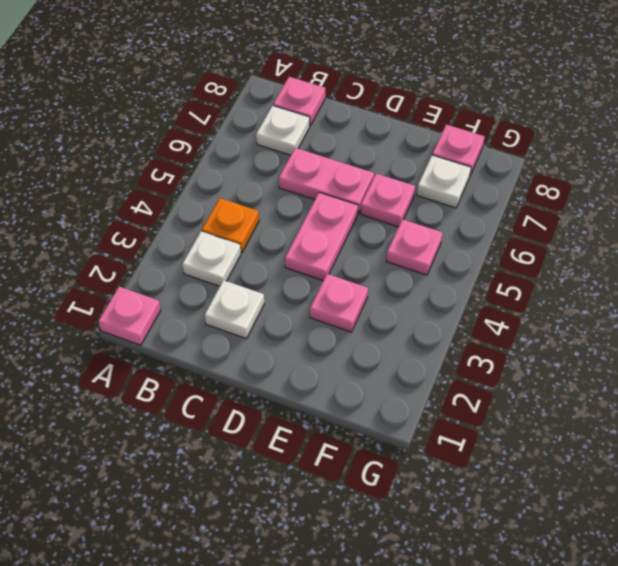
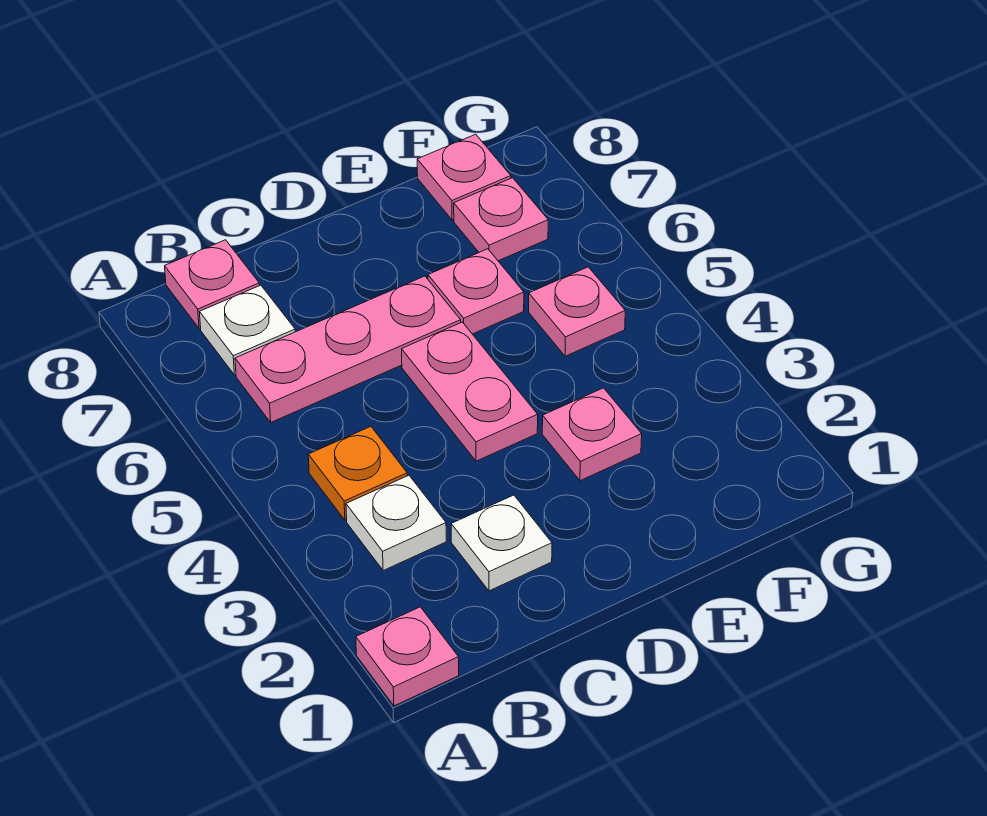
pink 1x2 plate [279,148,374,213] -> pink 1x3 plate [235,276,461,422]
white 1x1 plate [417,155,471,208] -> pink 1x1 plate [454,178,548,261]

